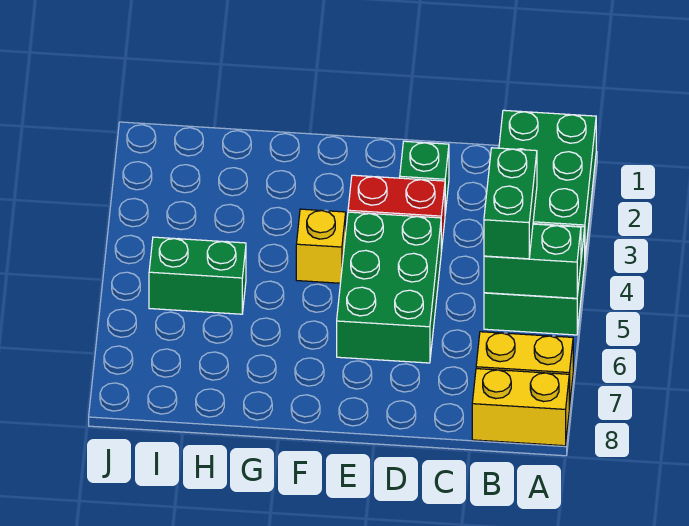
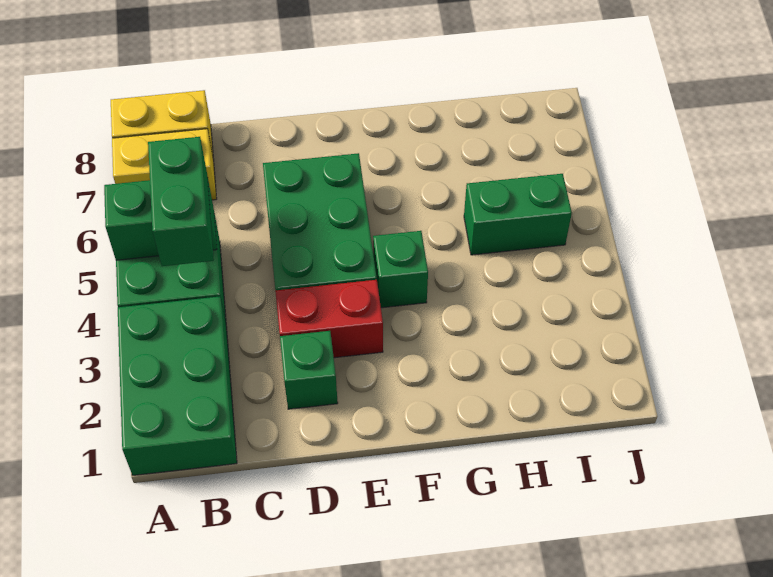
yellow 1x1 brick [296,209,346,283] -> green 1x1 brick [373,231,428,308]

